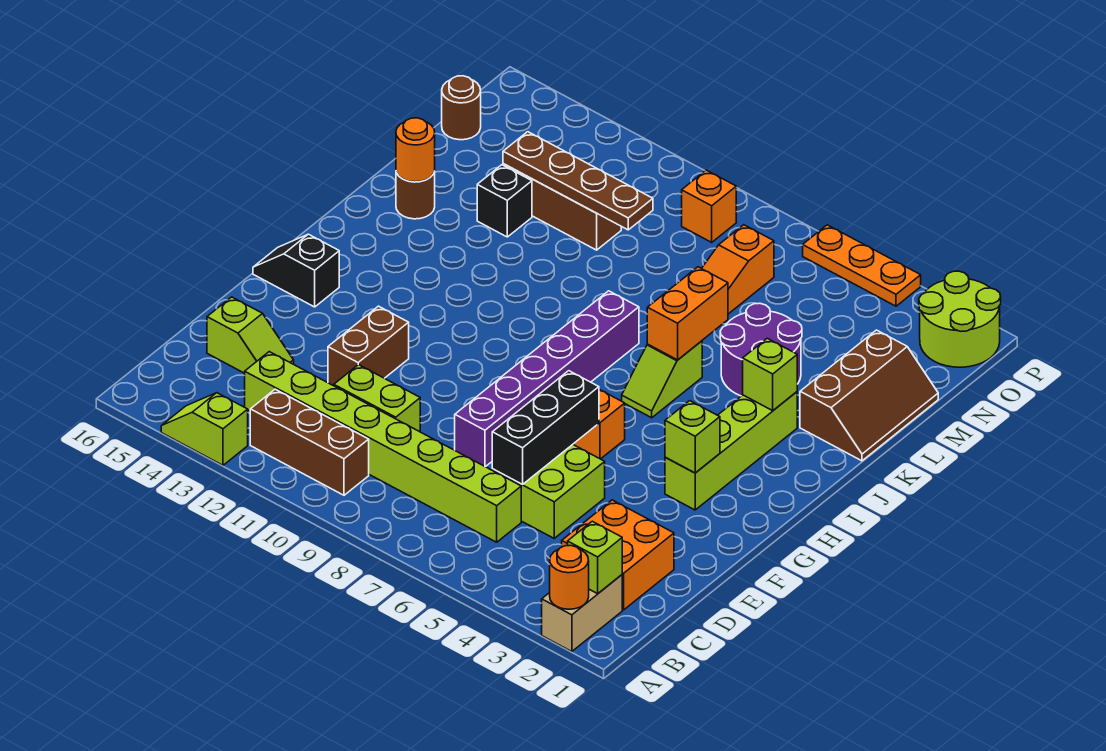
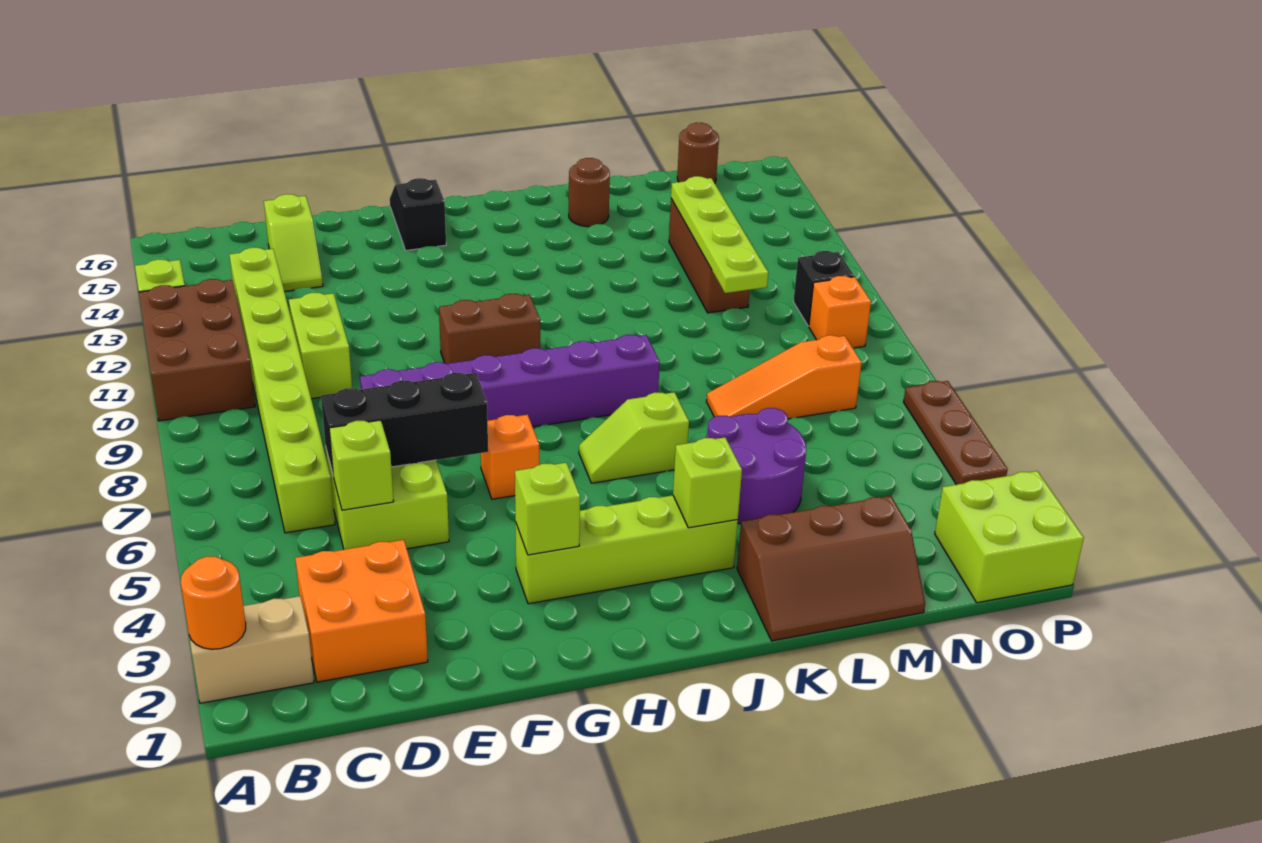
lime 1x1 brick [568,521,622,594] -> lime 1x1 brick moved to [329,420,394,510]
brown 1x3 brick [250,389,369,495] -> brown 2x3 brick [139,279,255,421]
brown 1x2 brick [328,306,409,386] -> brown 1x2 brick moved to [439,294,540,364]
orange 1x2 brick [647,267,728,360] -> none
orange 1x1 round brick [396,118,435,182] -> none
black 1x1 brick [477,165,532,237] -> black 1x1 brick moved to [793,251,854,326]
brown 1x4 plate [503,132,653,230] -> lime 1x4 plate [671,176,768,293]
lime 2x2 round brick [919,271,1001,367] -> lime 2x2 brick [935,471,1084,603]
orange 1x3 plate [803,225,921,306] -> brown 1x3 plate [904,381,1008,485]

